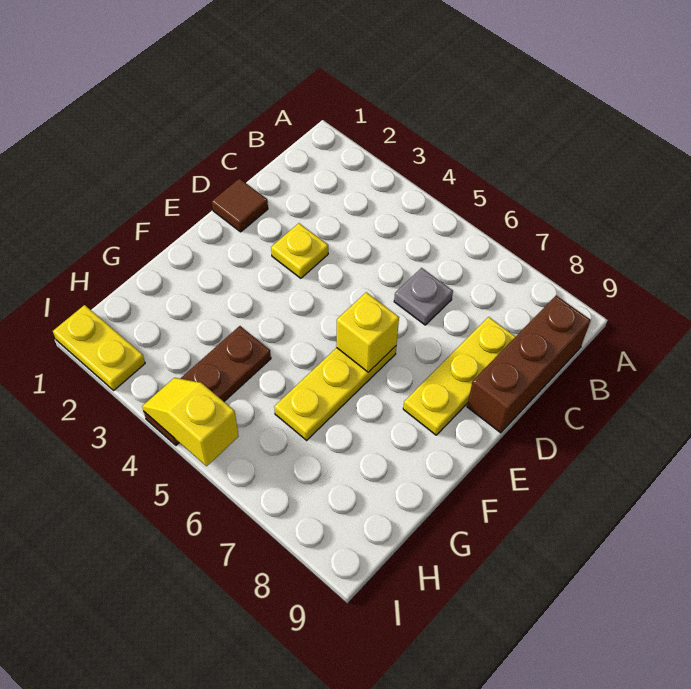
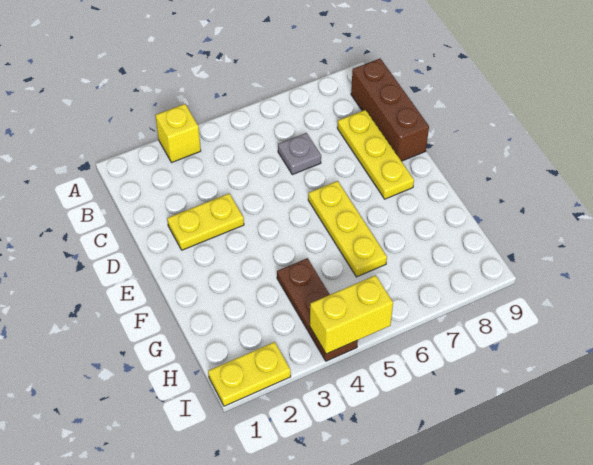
brown 1x1 tile [212,179,268,232] -> none
yellow 1x1 plate [271,223,328,278] -> yellow 1x2 plate [167,194,244,250]
yellow 1x1 brick [336,292,399,372] -> yellow 1x1 brick moved to [156,104,201,163]
yellow 1x2 slope [142,378,239,466] -> yellow 1x2 brick [310,275,393,354]

